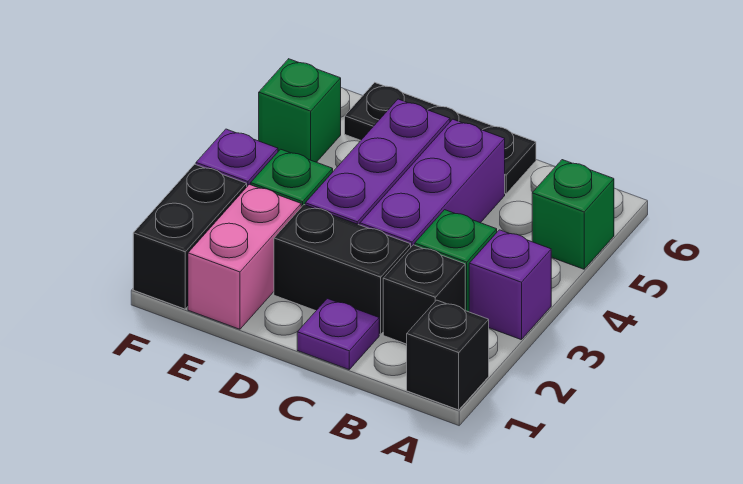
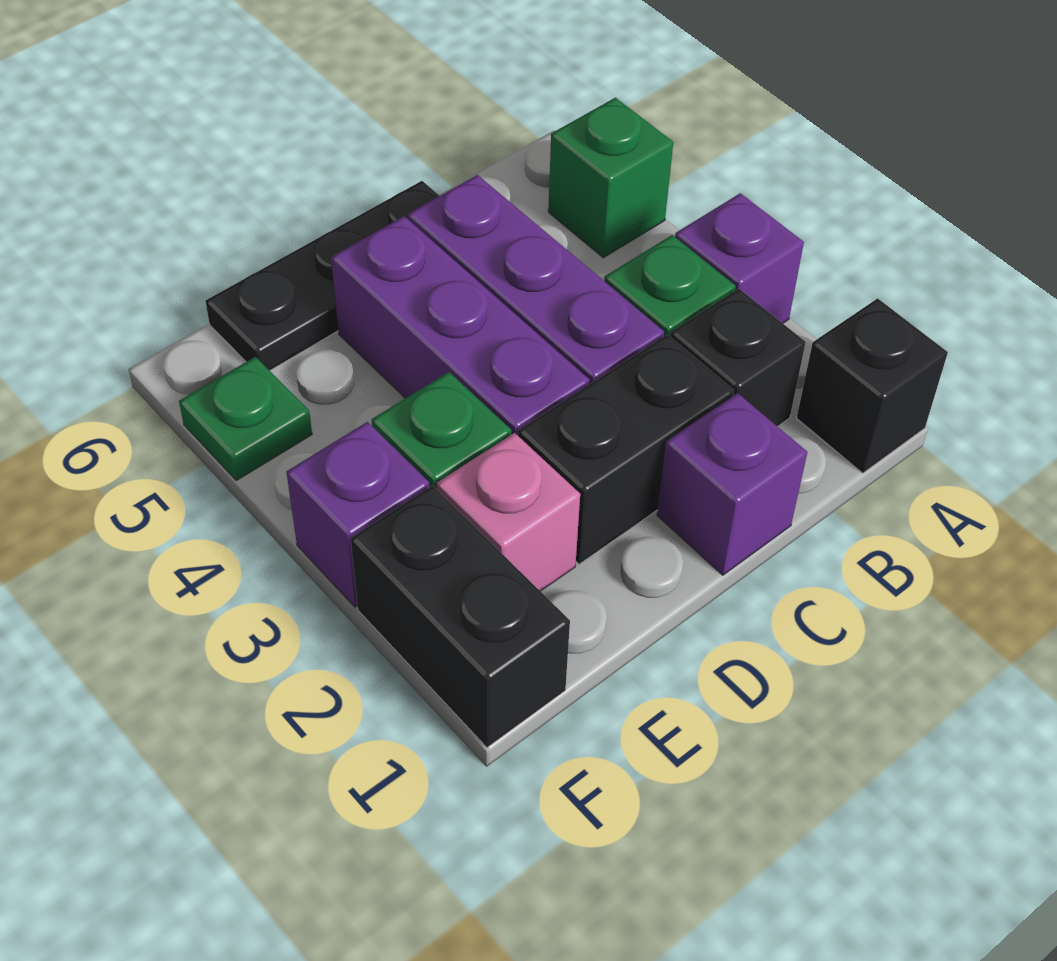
purple 1x1 plate [297,299,379,369] -> purple 1x1 brick [657,393,807,575]
pink 1x2 brick [188,184,301,329] -> pink 1x1 brick [437,433,580,591]
green 1x1 brick [259,59,341,162] -> green 1x1 plate [179,357,312,481]

